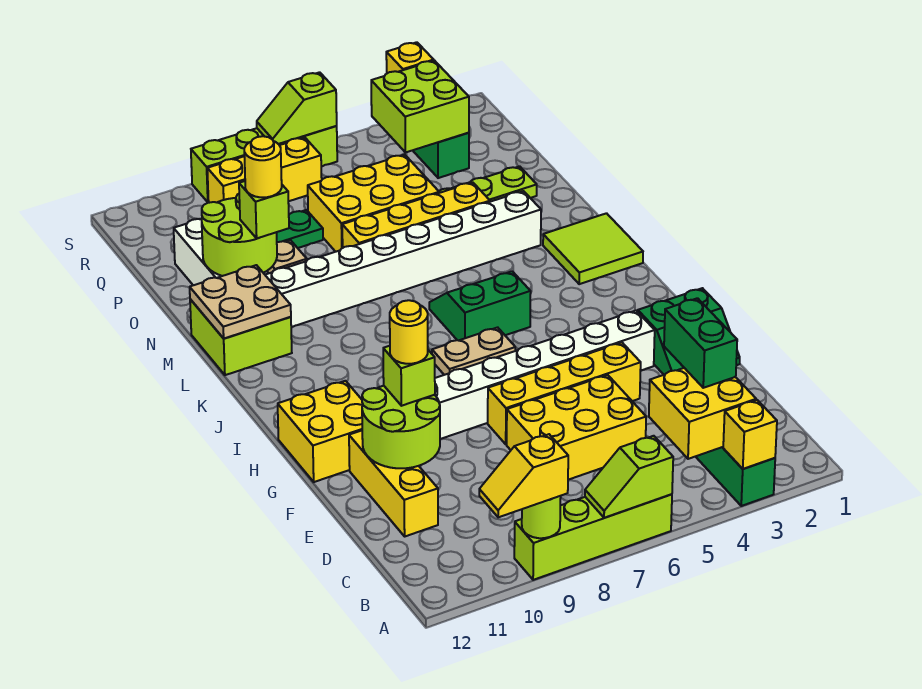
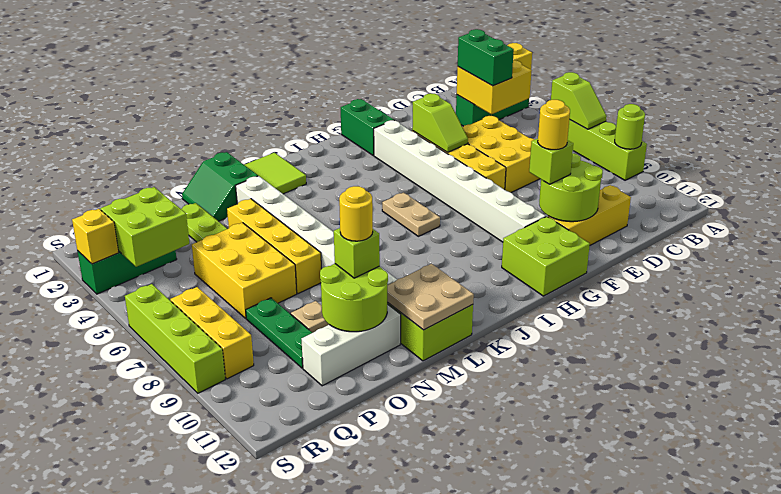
yellow 1x2 slope [479,434,568,517] -> none
green 1x2 brick [664,298,737,388] -> green 1x2 brick turned to [458,29,514,86]
yellow 2x2 brick [278,381,363,482] -> lime 2x2 brick [502,217,590,296]
green 2x2 slope [429,271,531,341] -> green 2x2 slope moved to [182,152,258,221]
lime 1x2 slope [257,72,337,144] -> lime 1x2 slope moved to [412,93,468,152]

